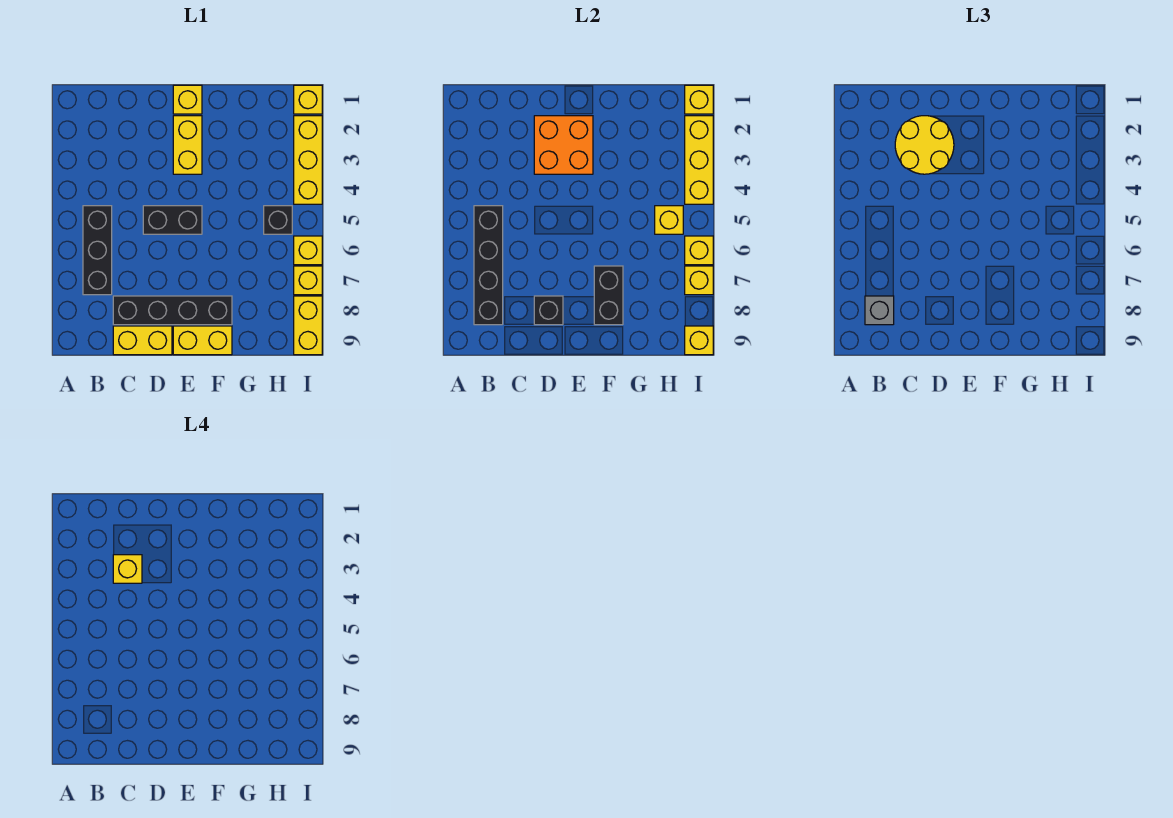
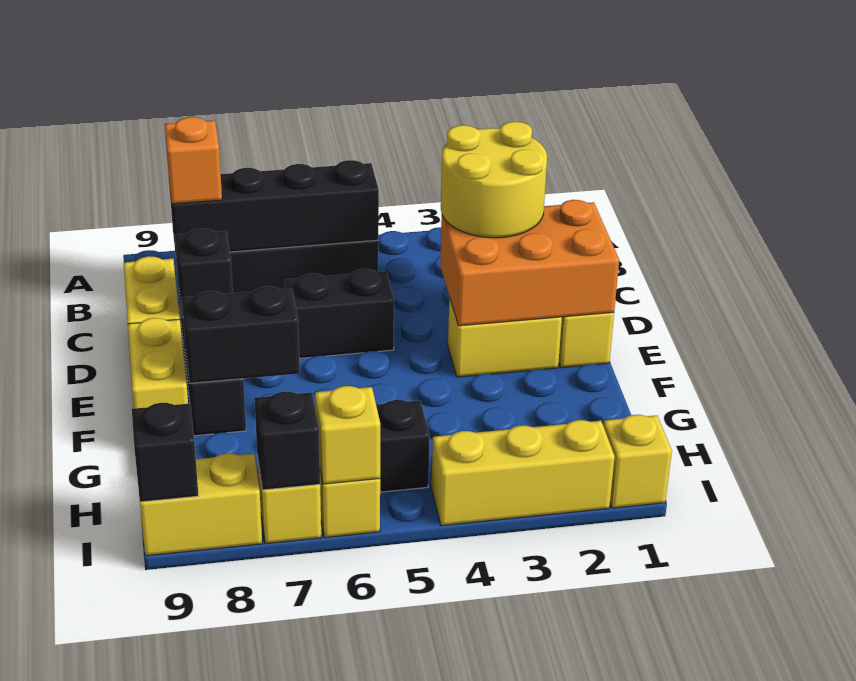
grey 1x1 brick [865,296,894,325] -> orange 1x1 brick [165,117,222,204]
yellow 1x1 brick [113,555,142,583] -> none
orange 2x2 brick [534,116,593,174] -> orange 2x3 brick [440,200,619,326]
black 1x2 brick [143,206,202,234] -> black 1x2 brick turned to [285,269,394,358]
yellow 1x1 brick [655,206,683,234] -> none
yellow 1x1 brick [685,85,713,114] -> none
yellow 1x3 brick [685,116,713,204] -> none
yellow 1x1 brick [685,266,713,295] -> black 1x1 brick [254,392,320,490]
yellow 1x1 brick [685,326,713,355] -> black 1x1 brick [132,403,198,502]

